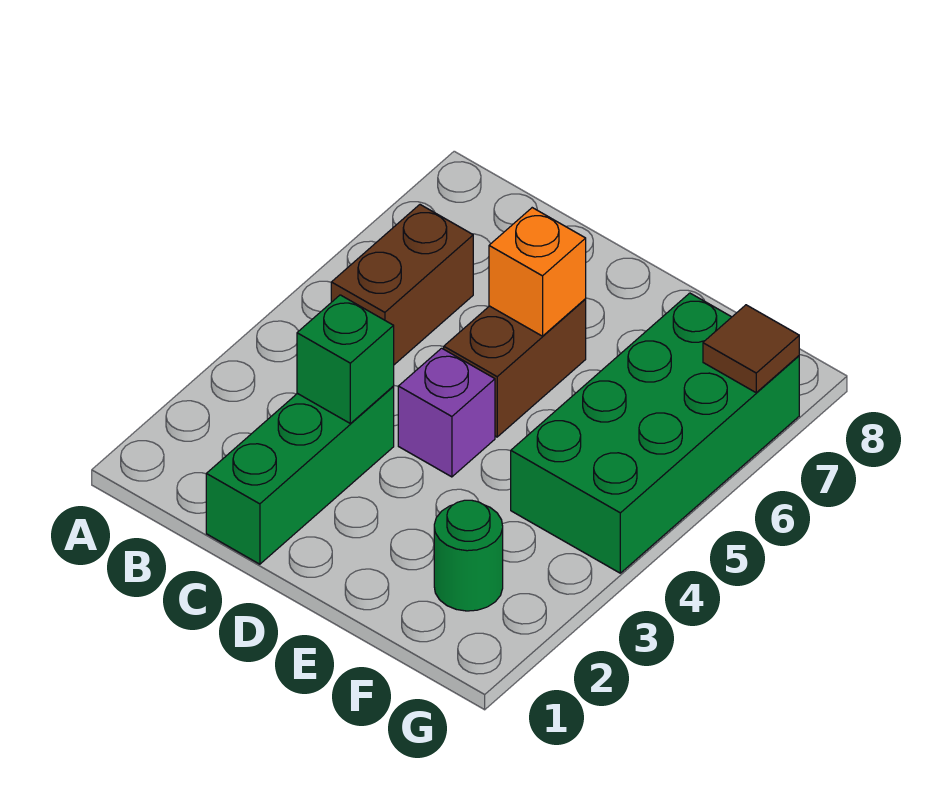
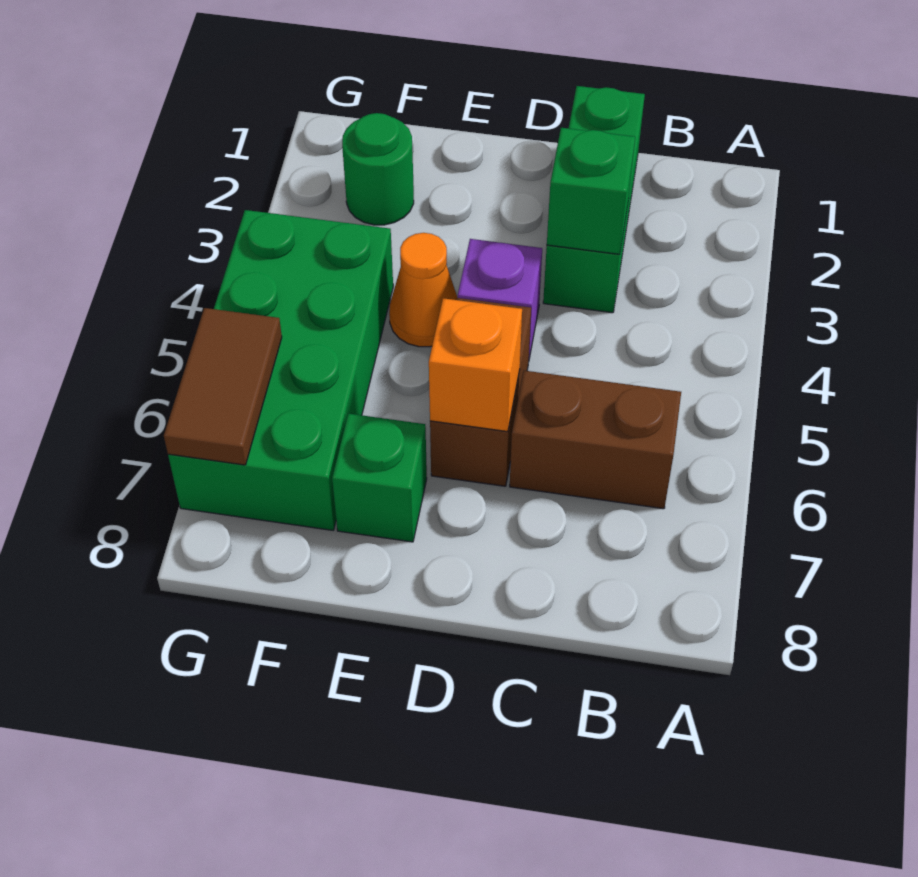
brown 1x2 brick [331,205,473,365] -> brown 1x2 brick turned to [510,371,681,509]
none -> orange 1x1 cone [389,233,458,347]
none -> green 1x1 brick [332,414,427,542]
brown 1x1 tile [703,305,799,393] -> brown 1x2 tile [164,308,282,465]

